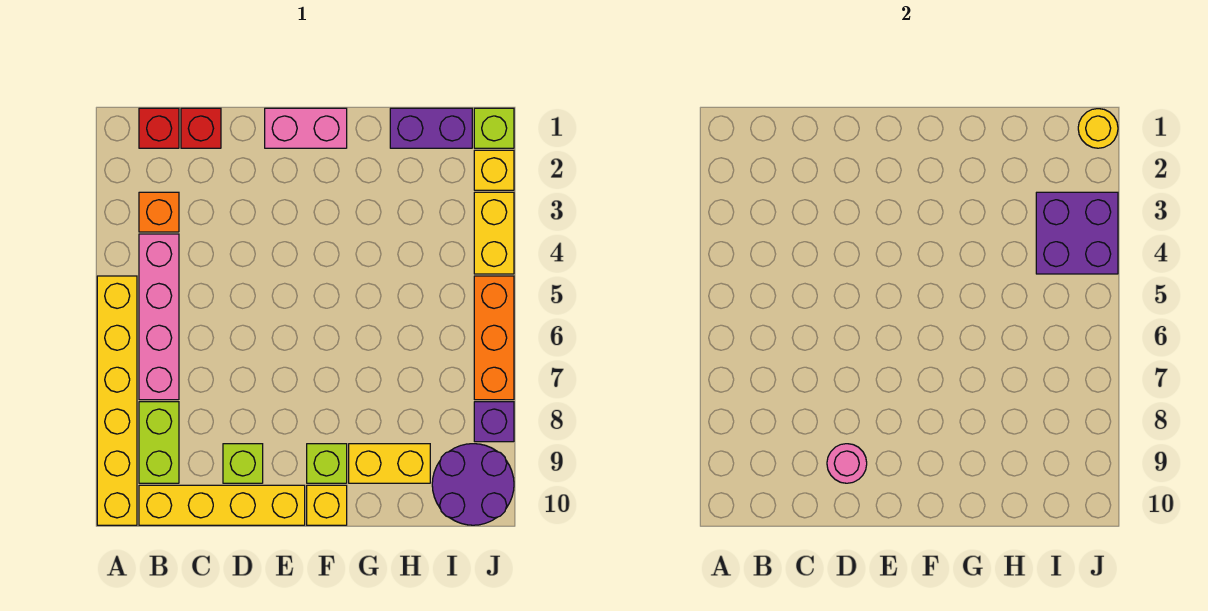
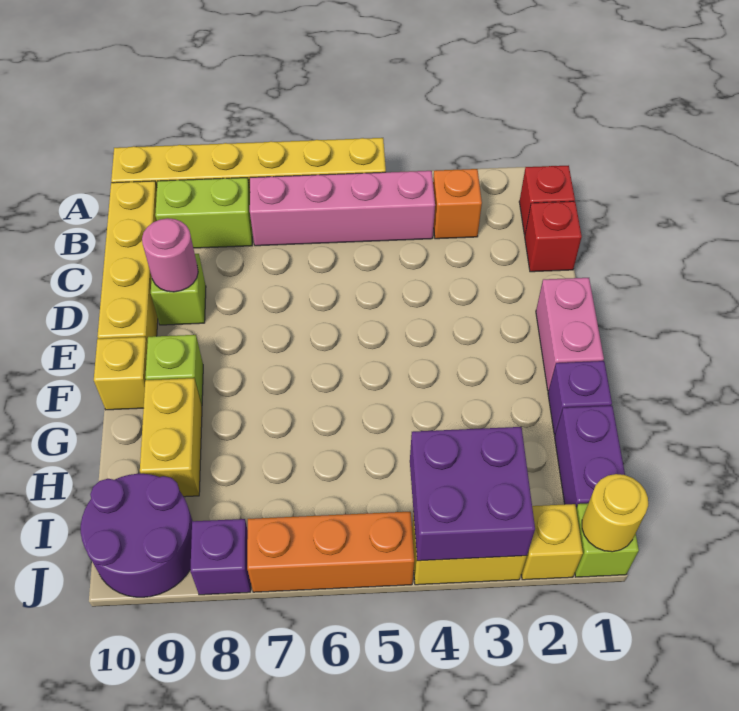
none -> purple 1x1 brick [548,361,612,434]

